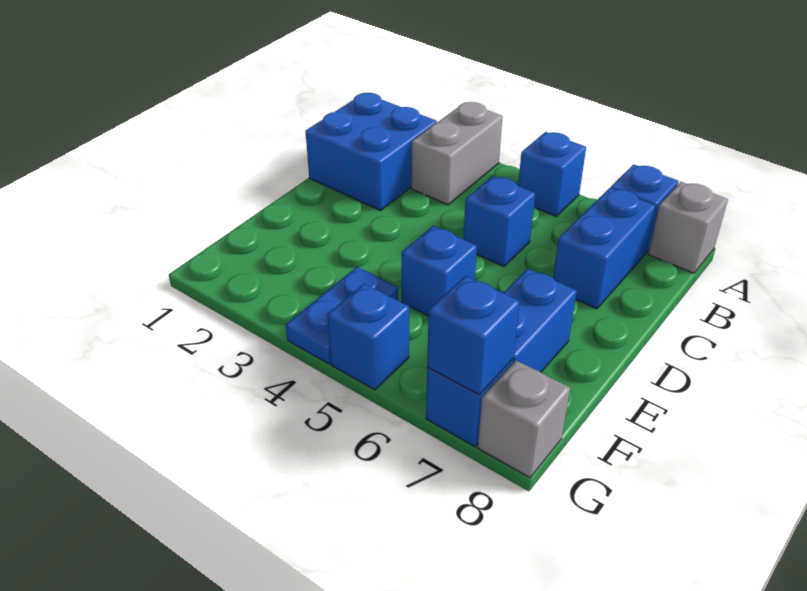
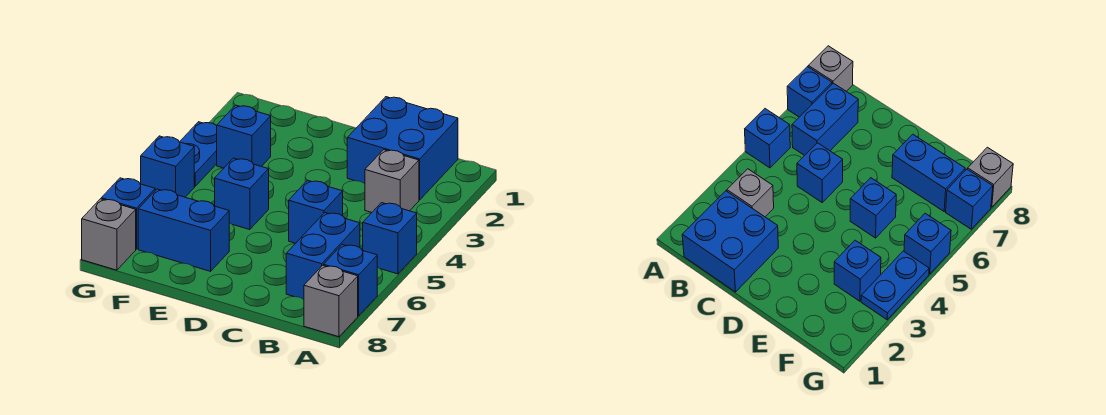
grey 1x2 brick [411,102,503,205] -> grey 1x1 brick [365,150,419,213]
blue 1x2 brick [553,188,656,309] -> blue 1x2 brick turned to [286,213,360,299]
blue 1x2 plate [286,267,398,364] -> blue 1x2 plate turned to [180,122,217,186]
blue 1x1 brick [427,276,520,395] -> blue 1x1 brick moved to [217,105,271,168]

